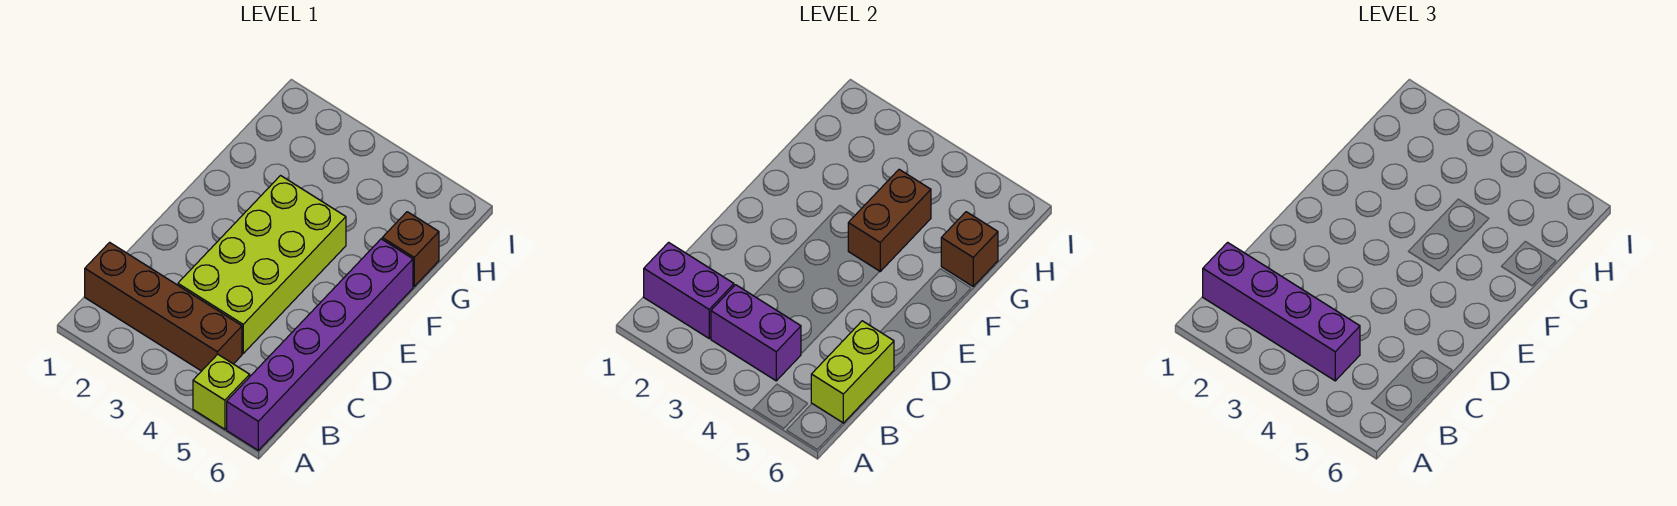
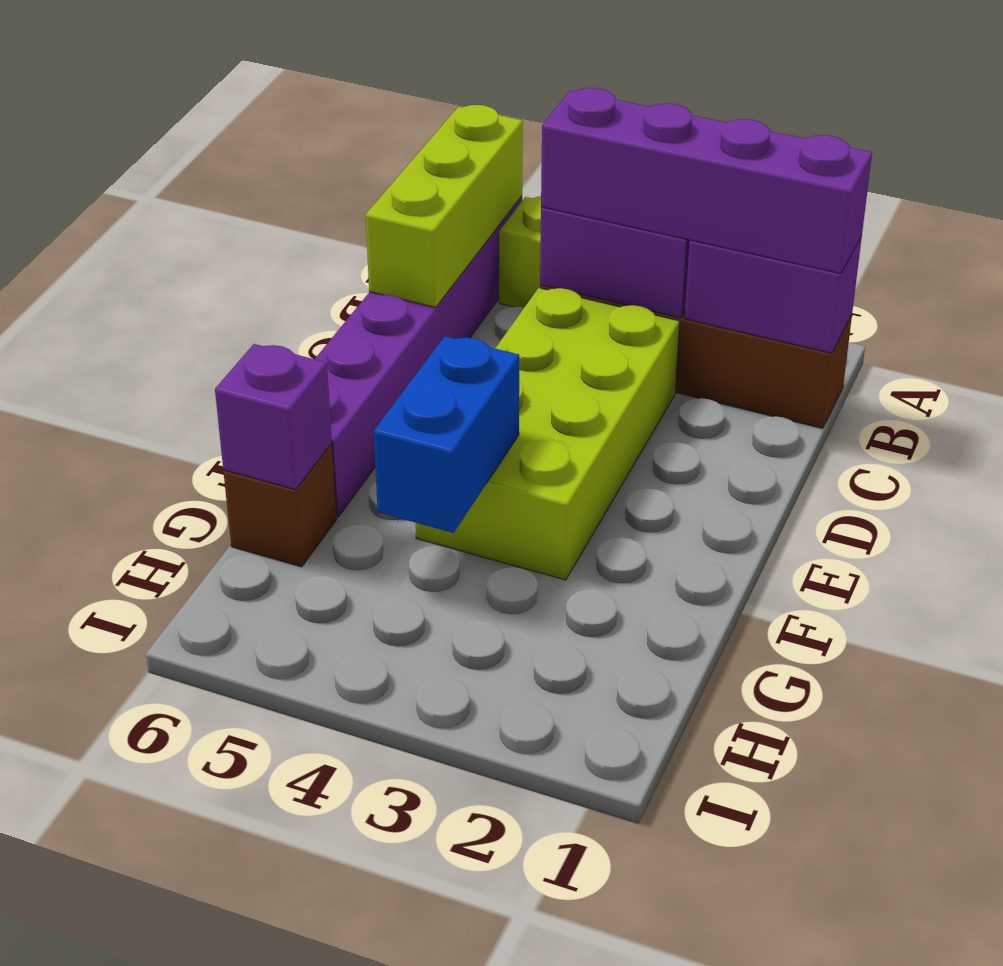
lime 1x2 brick [811,321,894,423] -> lime 1x3 brick [366,105,523,308]
brown 1x2 brick [848,169,931,271] -> blue 1x2 brick [374,336,519,533]
brown 1x1 brick [941,212,998,286] -> purple 1x1 brick [215,344,332,490]

